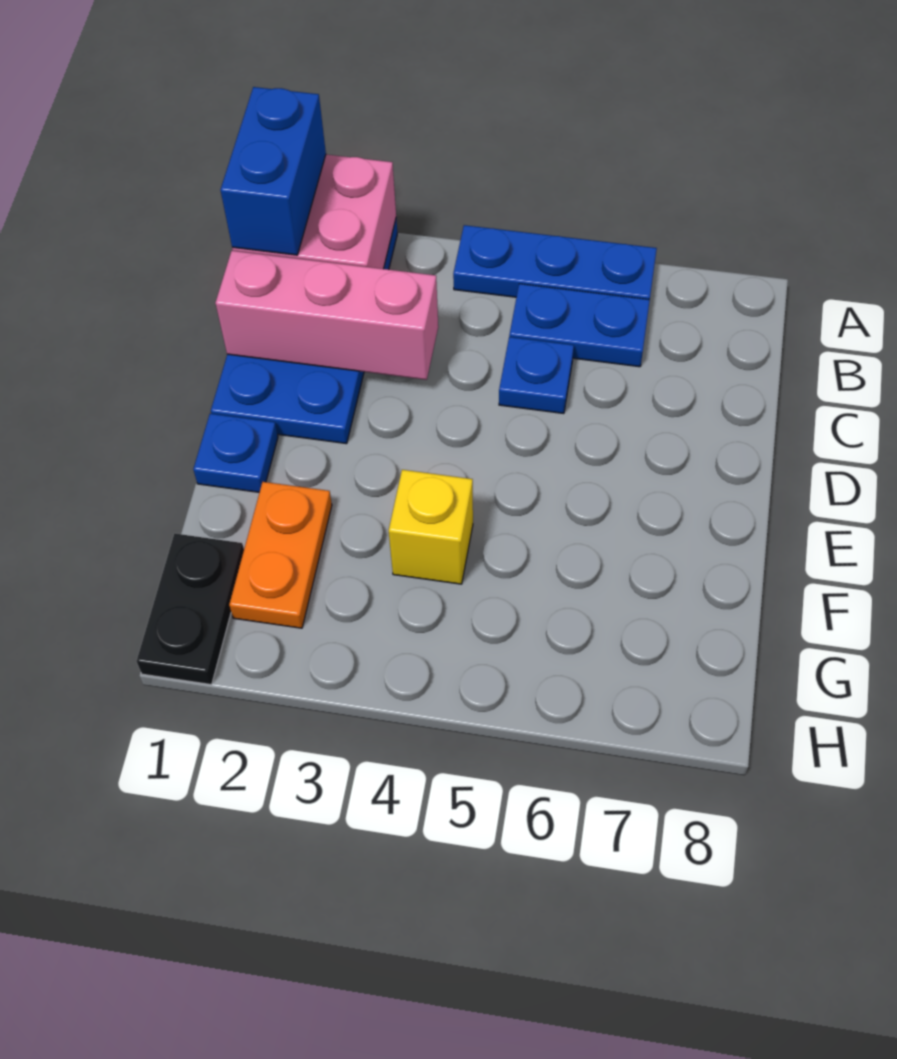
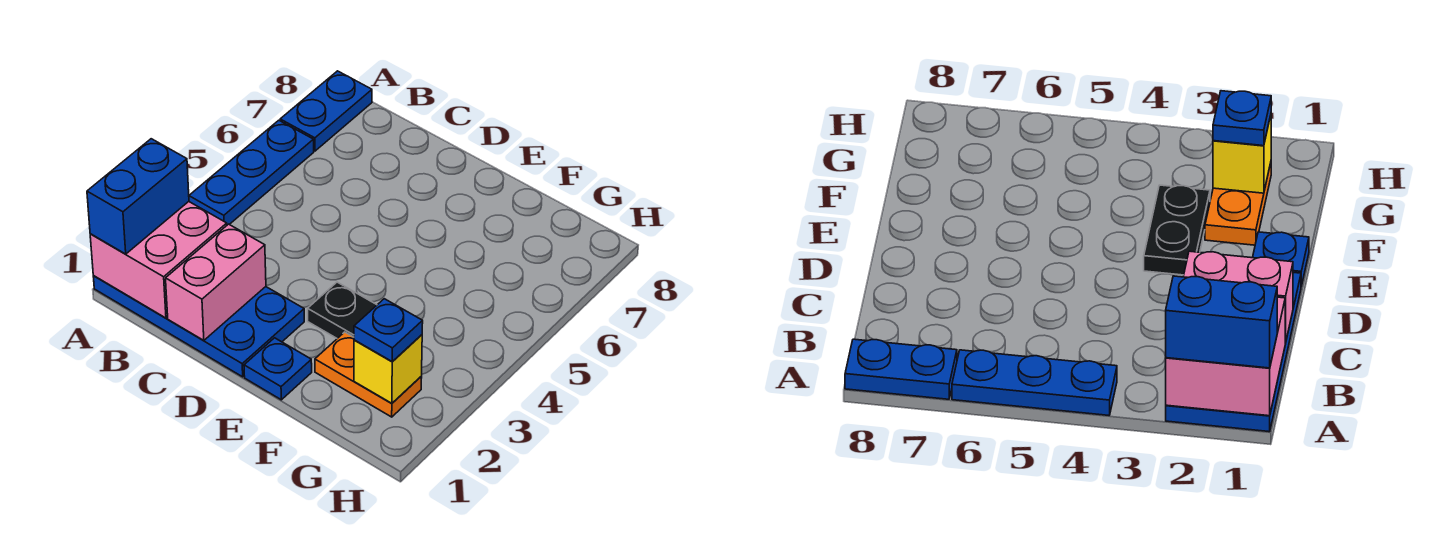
blue 1x2 brick [221,87,326,255] -> blue 1x2 brick turned to [87,139,189,254]
blue 1x2 plate [509,284,650,367] -> blue 1x2 plate moved to [280,71,372,151]
pink 1x3 brick [215,251,438,380] -> pink 1x2 brick [166,224,266,340]
blue 1x1 plate [499,337,574,414] -> blue 1x1 plate moved to [354,299,423,362]
yellow 1x1 brick [389,470,473,584] -> yellow 1x1 brick moved to [354,335,422,403]
black 1x2 plate [136,533,244,685] -> black 1x2 plate moved to [308,282,377,338]

